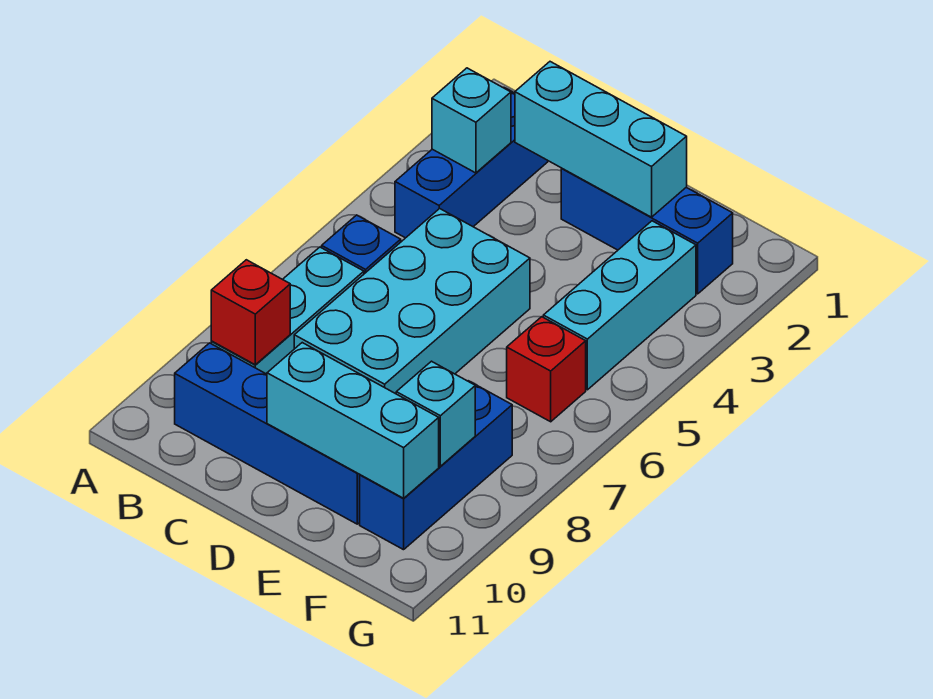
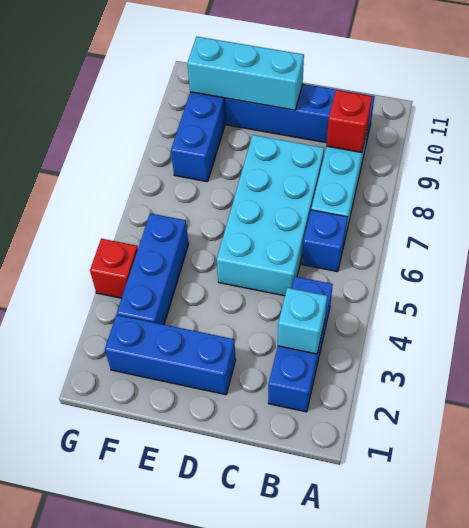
cyan 1x3 brick [515,62,687,217] -> none
cyan 1x3 brick [543,221,696,390] -> blue 1x3 brick [117,213,189,325]
red 1x1 brick [507,317,586,422] -> red 1x1 brick moved to [90,239,138,298]
cyan 1x1 brick [396,361,475,466] -> none

